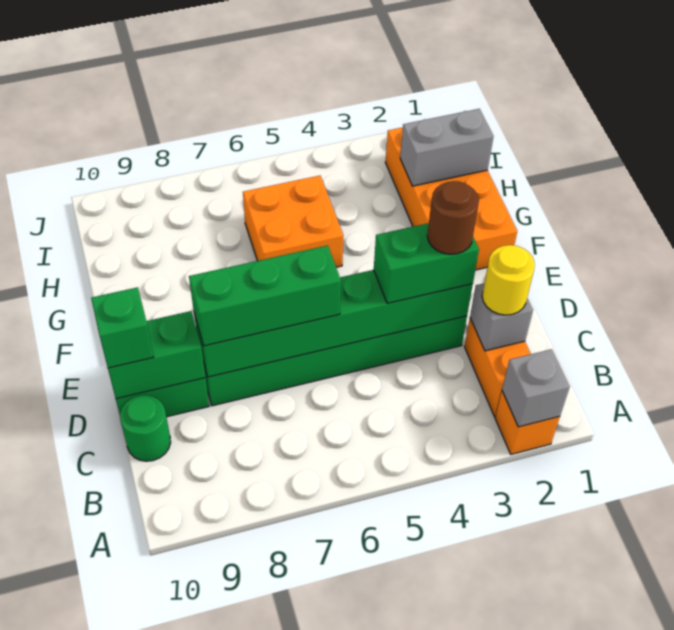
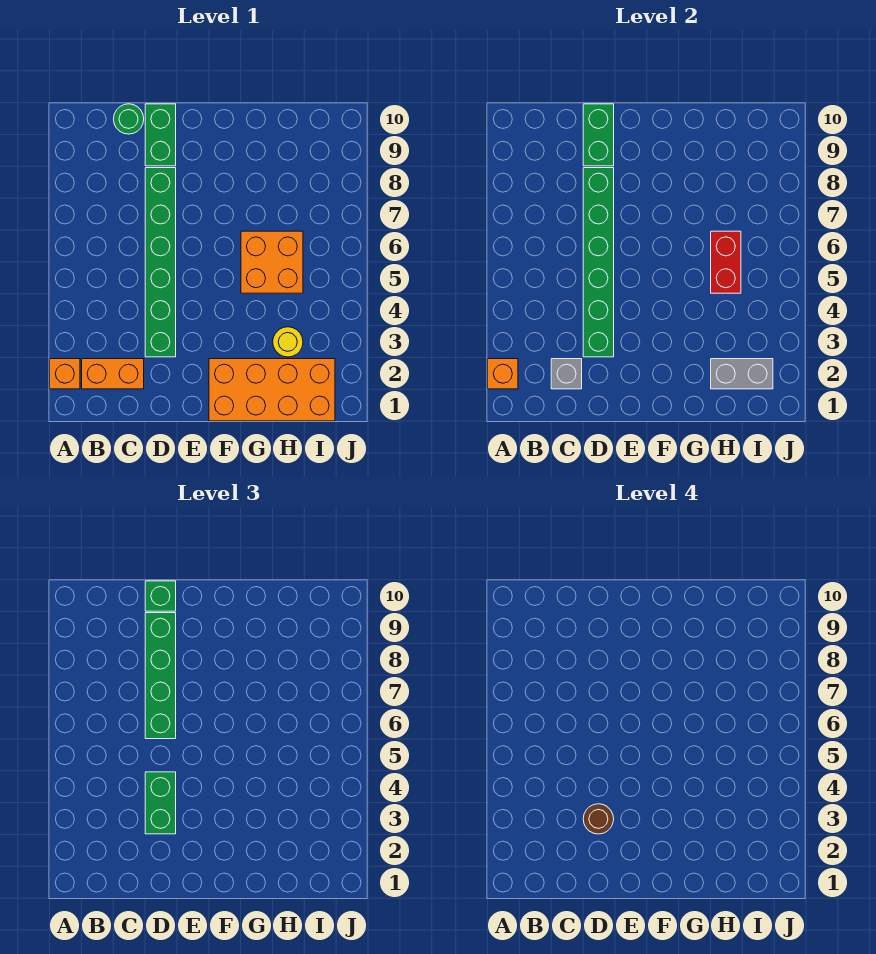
grey 1x1 brick [502,349,570,427] -> orange 1x1 brick [488,359,518,389]
yellow 1x1 round brick [482,245,535,315] -> yellow 1x1 round brick moved to [273,327,303,357]
green 1x3 brick [189,245,341,346] -> green 1x4 brick [145,613,176,739]
grey 1x2 brick [400,109,494,186] -> grey 1x2 brick turned to [711,359,773,389]
none -> red 1x2 brick [711,231,741,293]

